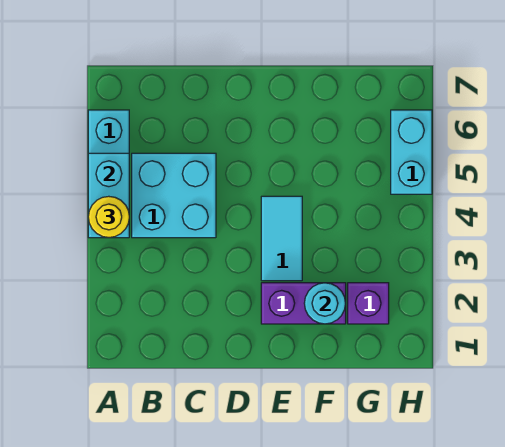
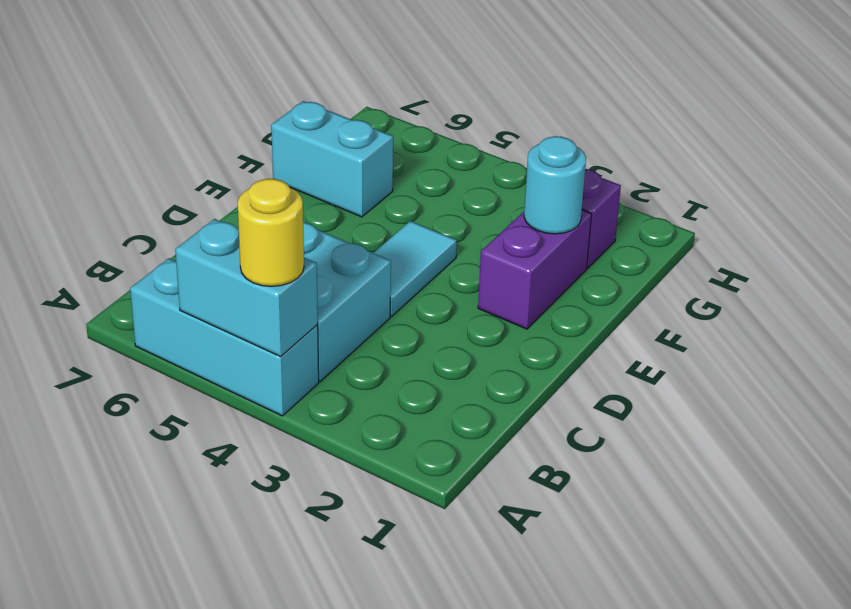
cyan 1x2 tile [261,196,302,281] -> cyan 1x2 tile turned to [374,221,457,316]
cyan 1x2 brick [391,110,432,194] -> cyan 1x2 brick moved to [271,101,393,217]

